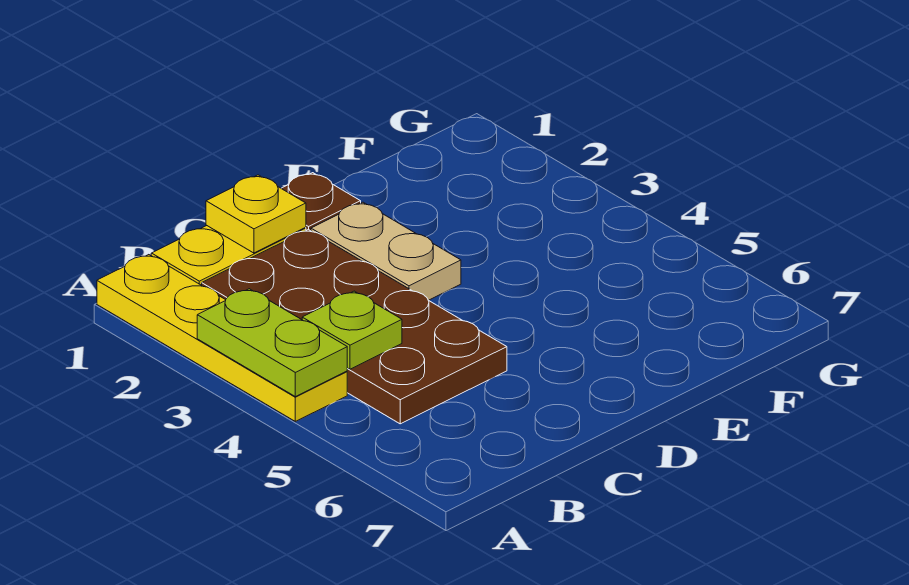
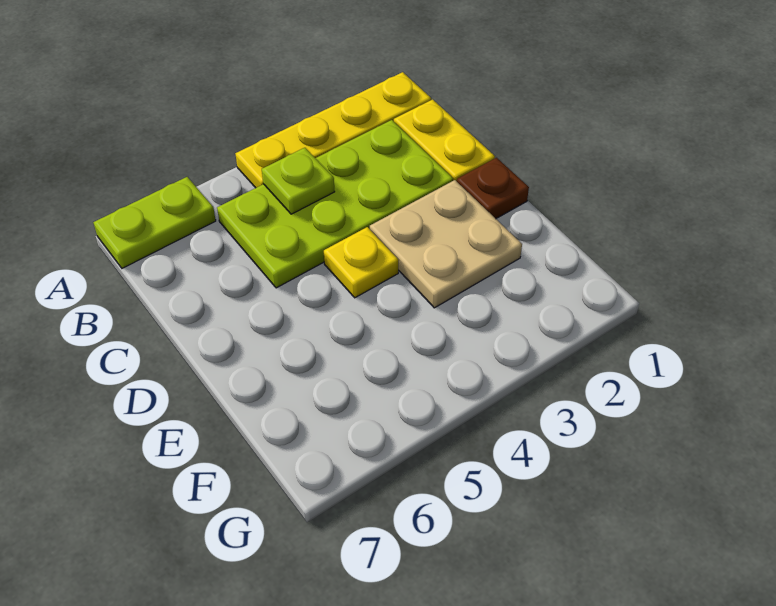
lime 1x2 plate [197,289,347,397] -> lime 1x2 plate moved to [93,177,216,268]
brown 2x4 plate [202,230,507,424] -> lime 2x4 plate [217,120,453,288]
yellow 1x1 plate [206,175,306,253] -> yellow 1x1 plate moved to [324,227,399,298]
tan 1x2 plate [311,202,461,300] -> tan 2x2 plate [370,180,522,308]

